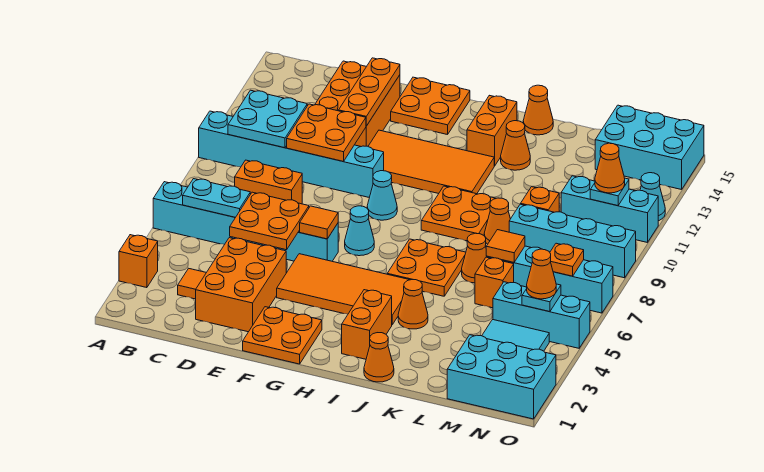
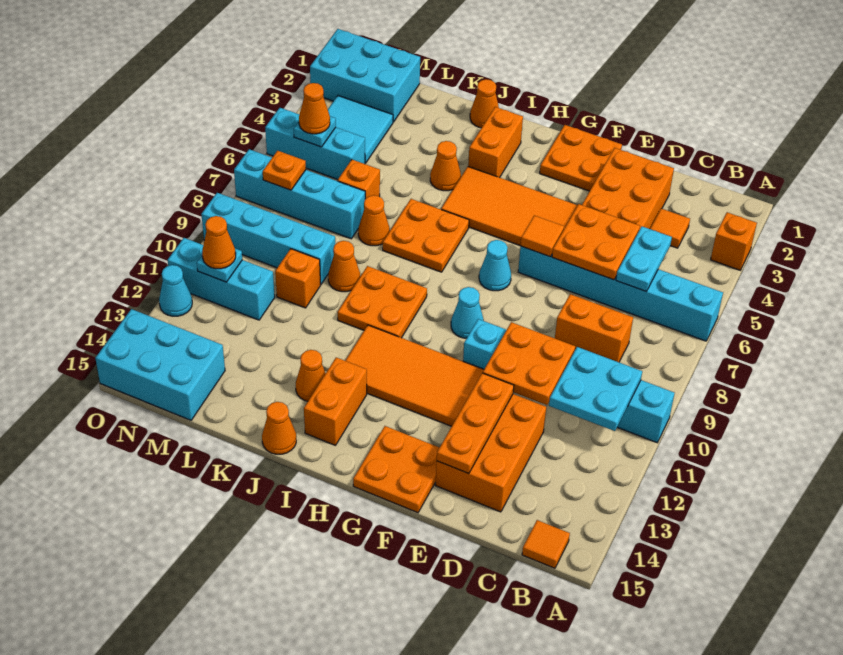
cyan 1x2 plate [183,179,250,217] -> cyan 1x2 plate turned to [616,226,672,291]
orange 1x1 tile [486,230,525,262] -> orange 1x1 tile moved to [522,520,570,568]

